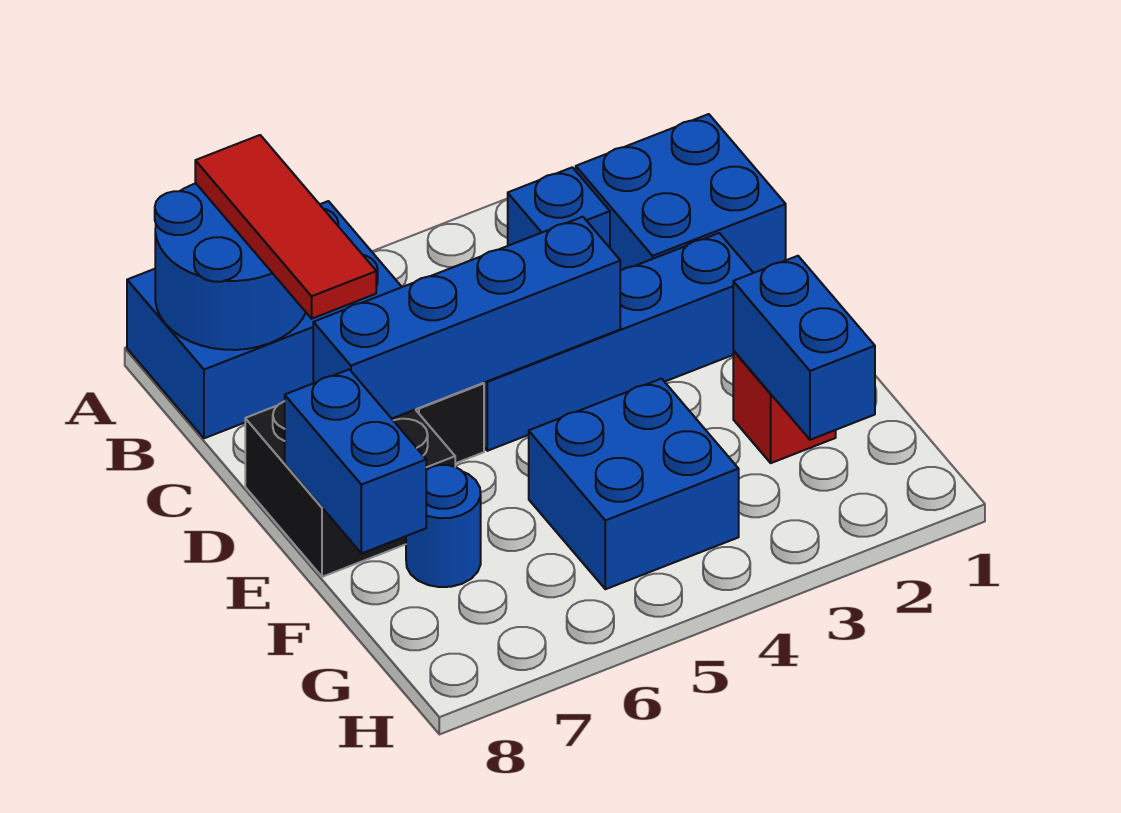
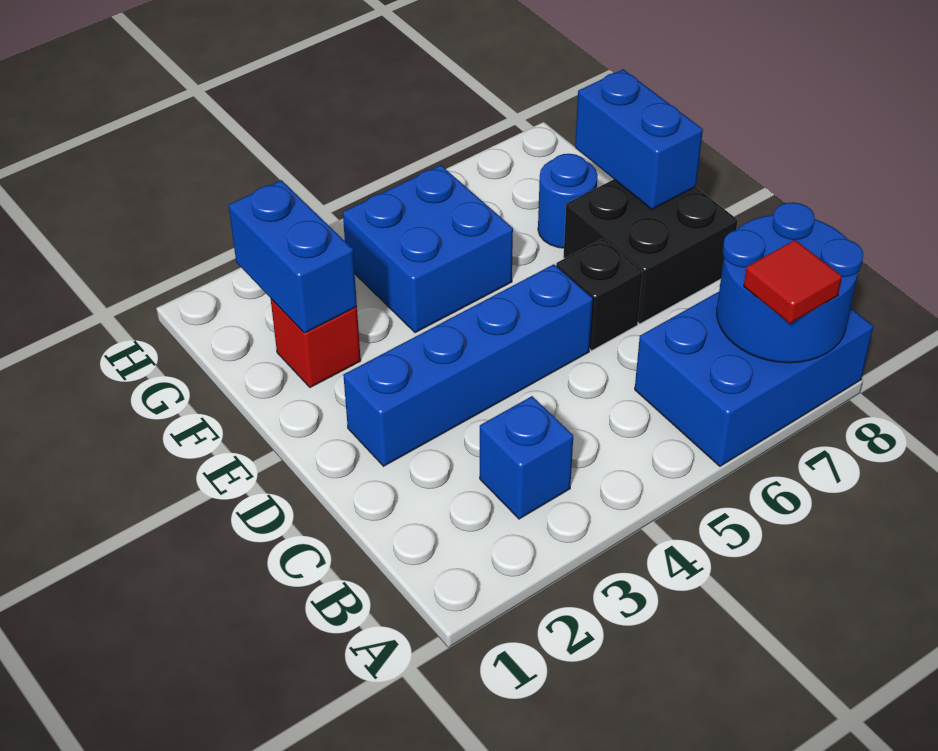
red 1x3 tile [195,135,376,319] -> red 1x1 tile [744,240,842,323]
blue 2x2 brick [576,114,786,273] -> none
blue 1x4 brick [313,217,620,419] -> none

